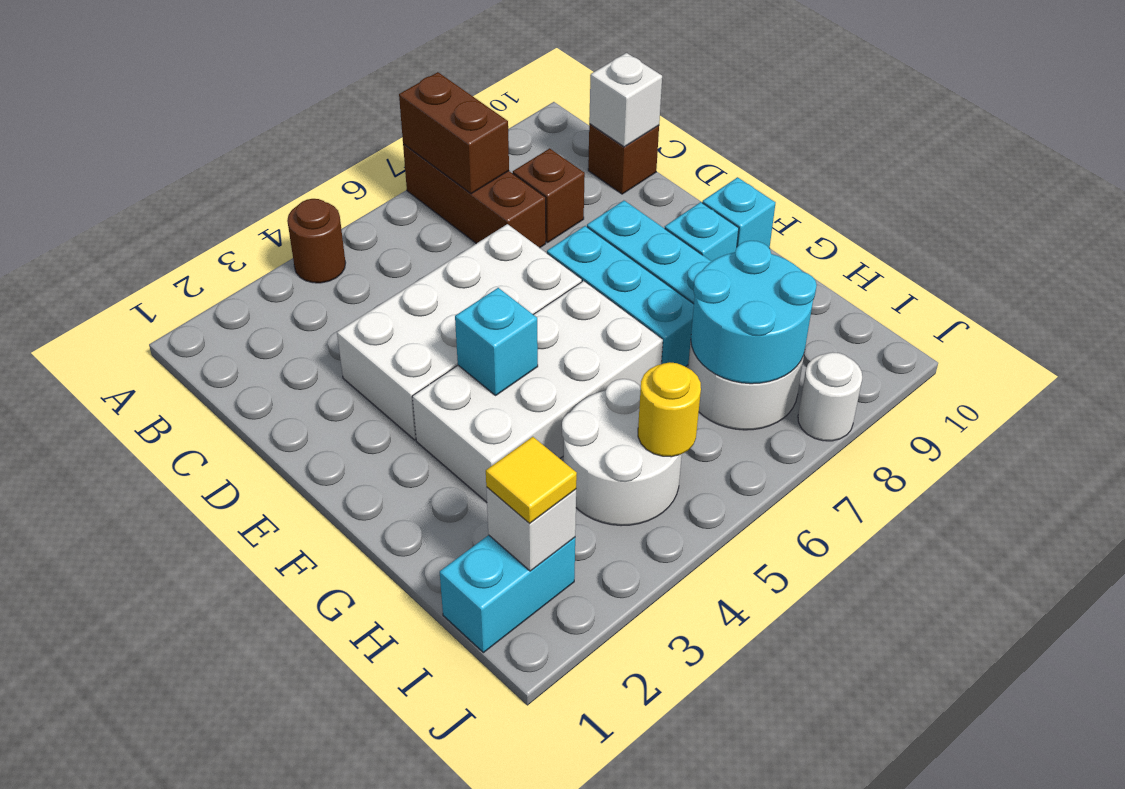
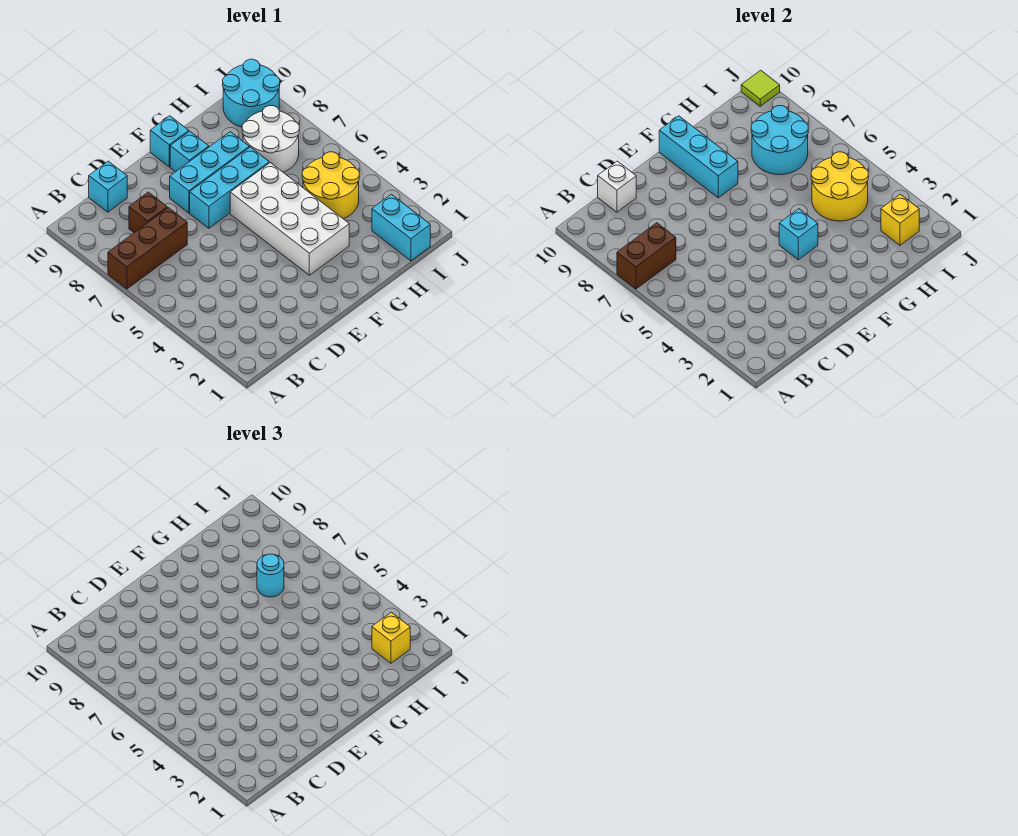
brown 1x1 round brick [287,199,346,283] -> none
brown 1x1 brick [588,124,659,194] -> cyan 1x1 brick [89,161,127,212]
white 2x4 brick [337,224,582,440] -> none
none -> cyan 1x3 brick [659,116,738,198]
white 2x2 round brick [562,379,682,526] -> yellow 2x2 round brick [302,152,359,219]
none -> cyan 1x1 round brick [257,554,284,597]
white 1x1 brick [486,487,576,571] -> yellow 1x1 brick [881,194,919,245]
yellow 1x1 tile [486,437,577,524] -> yellow 1x1 brick [372,612,410,663]
yellow 1x1 round brick [638,362,701,457] -> yellow 2x2 round brick [811,152,868,221]
none -> cyan 2x2 round brick [223,59,280,127]
white 1x1 round brick [798,352,862,441] -> none
none -> lime 1x1 tile [741,70,780,106]

